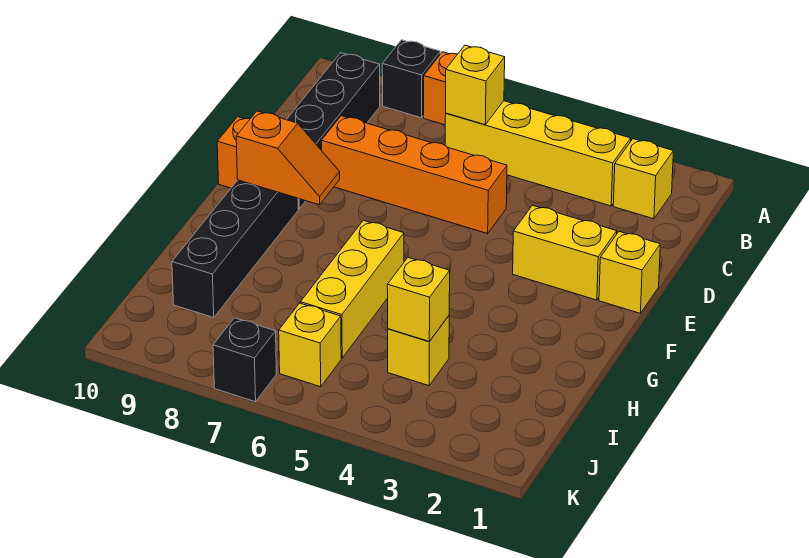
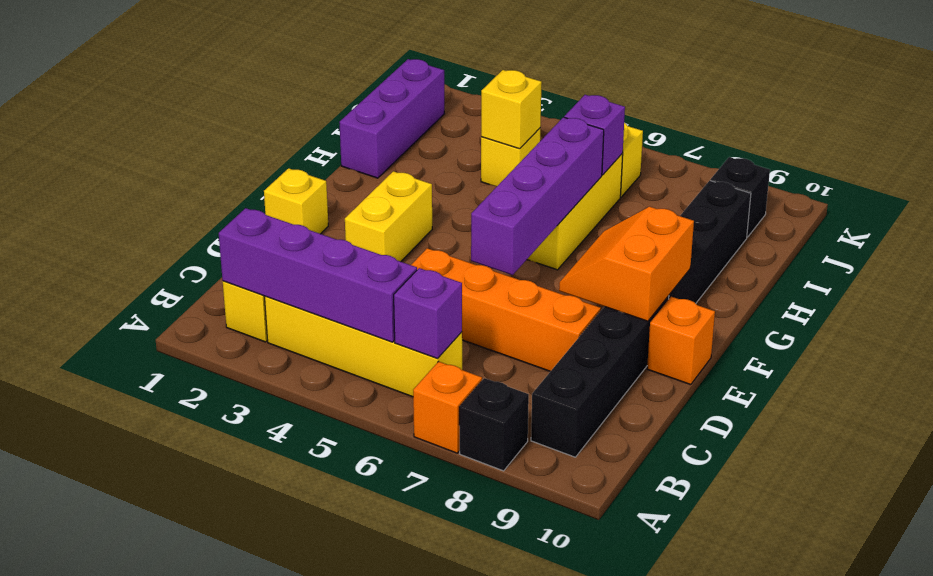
none -> purple 1x4 brick [219,208,417,342]
yellow 1x1 brick [446,45,505,125] -> purple 1x1 brick [394,268,462,359]
yellow 1x2 brick [513,205,617,300] -> yellow 1x2 brick turned to [345,171,432,262]
none -> purple 1x4 brick [471,117,604,275]
orange 1x2 slope [236,111,340,205] -> orange 2x2 slope [559,207,694,321]
none -> purple 1x3 brick [339,59,445,178]
none -> purple 1x1 brick [564,95,625,175]
black 1x1 brick [213,318,276,402] -> black 1x1 brick moved to [710,157,770,237]

